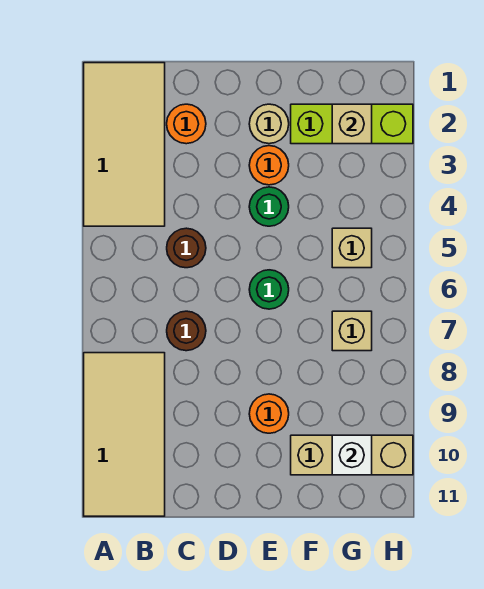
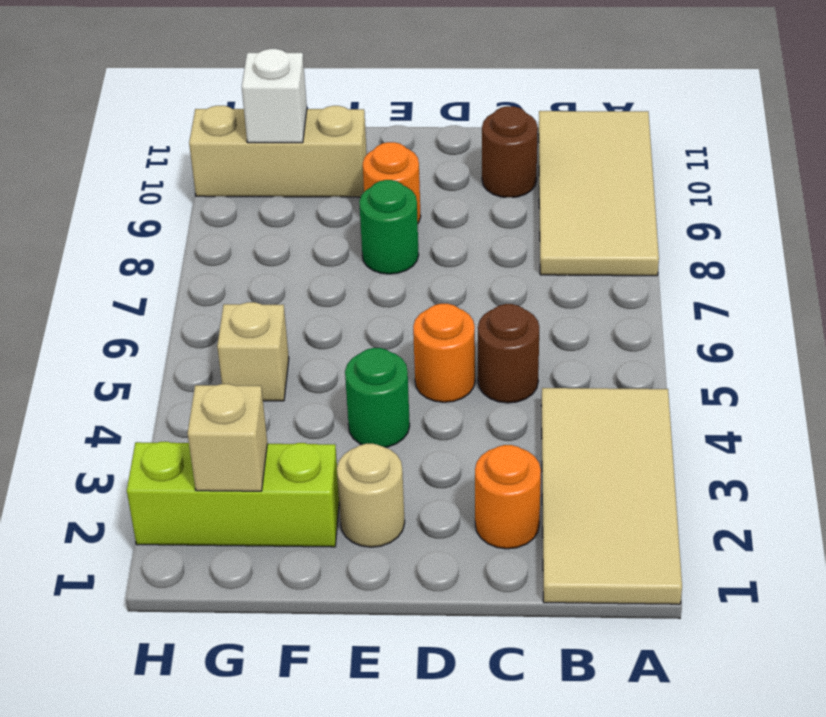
brown 1x1 round brick [167,311,206,351] -> brown 1x1 round brick moved to [482,106,538,198]
orange 1x1 round brick [249,146,289,185] -> orange 1x1 round brick moved to [413,304,475,402]
green 1x1 round brick [249,270,289,309] -> green 1x1 round brick moved to [359,180,419,274]
tan 1x1 brick [332,311,372,351] -> none

